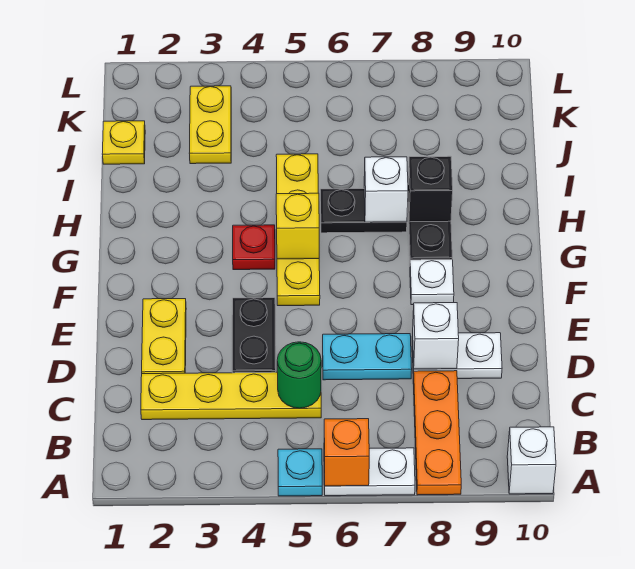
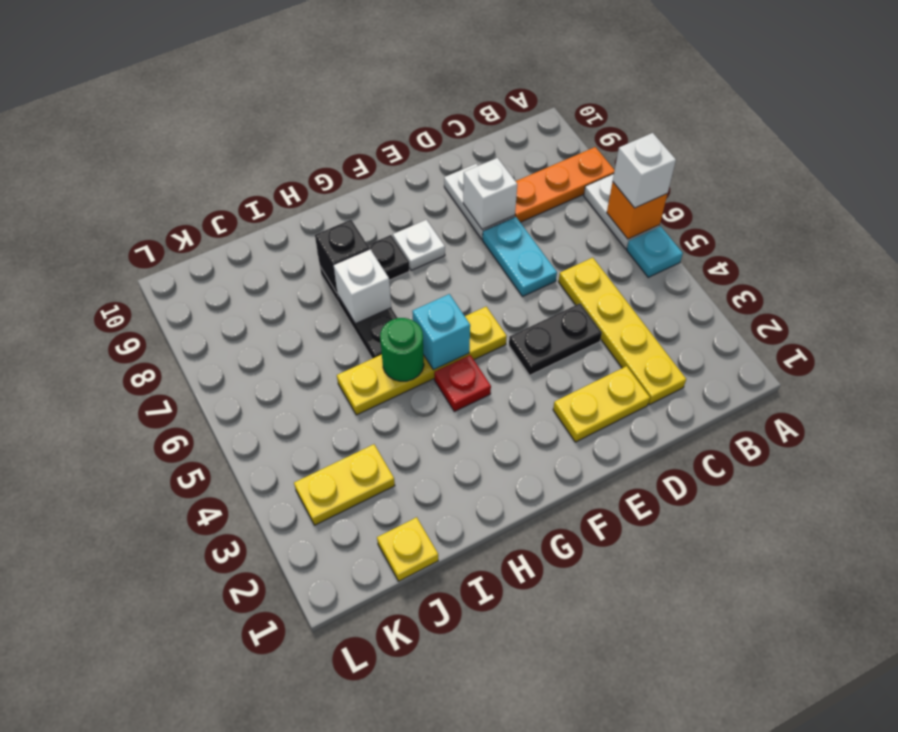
white 1x1 brick [507,427,556,494] -> white 1x1 brick moved to [613,133,676,208]
green 1x1 round brick [277,342,321,408] -> green 1x1 round brick moved to [380,318,424,381]
yellow 1x1 brick [276,193,319,259] -> cyan 1x1 brick [412,294,470,370]

